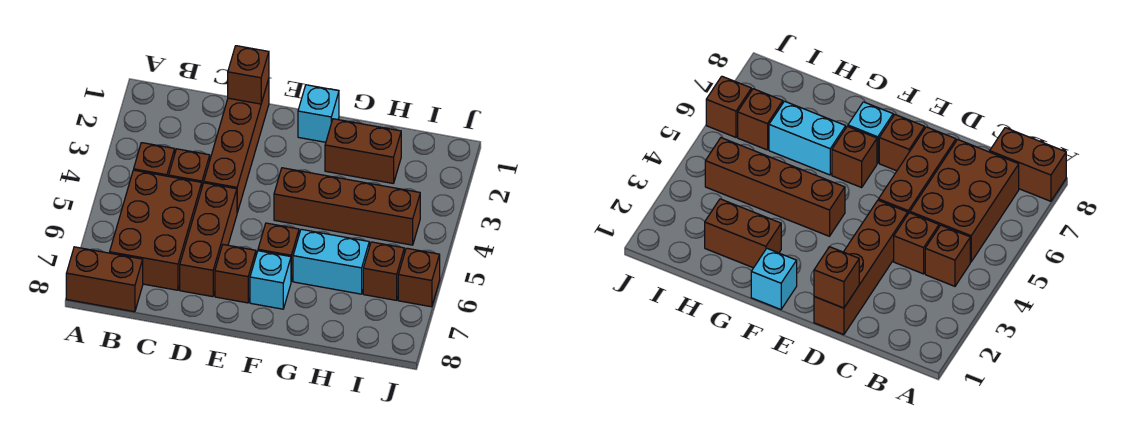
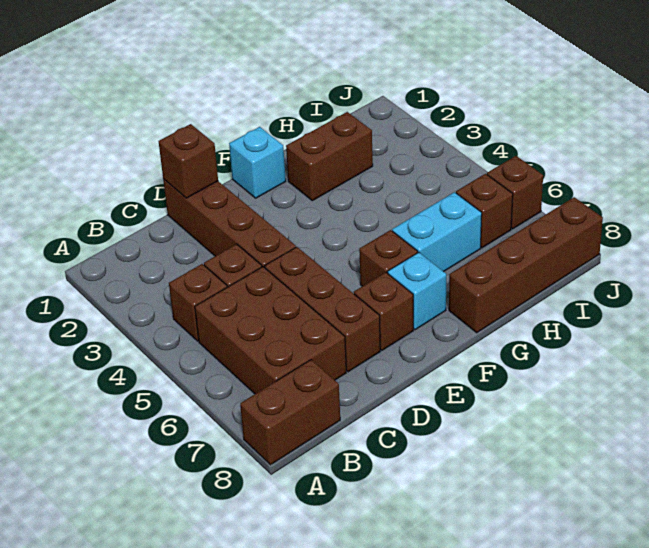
brown 1x4 brick [274,168,420,245] -> brown 1x4 brick moved to [449,197,603,333]

